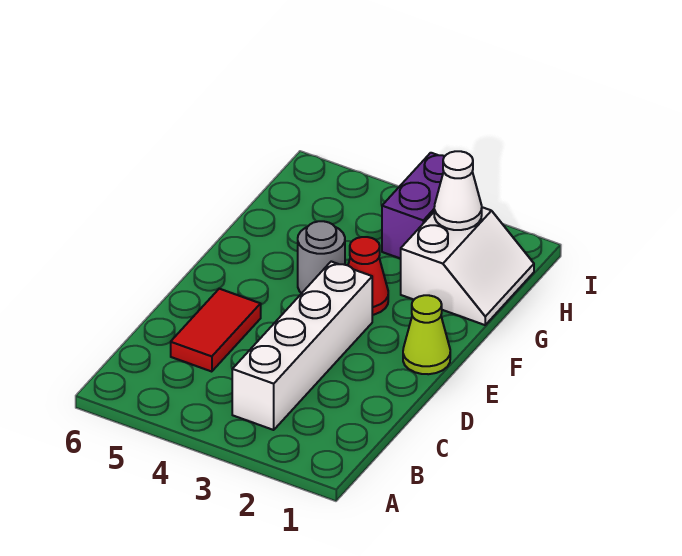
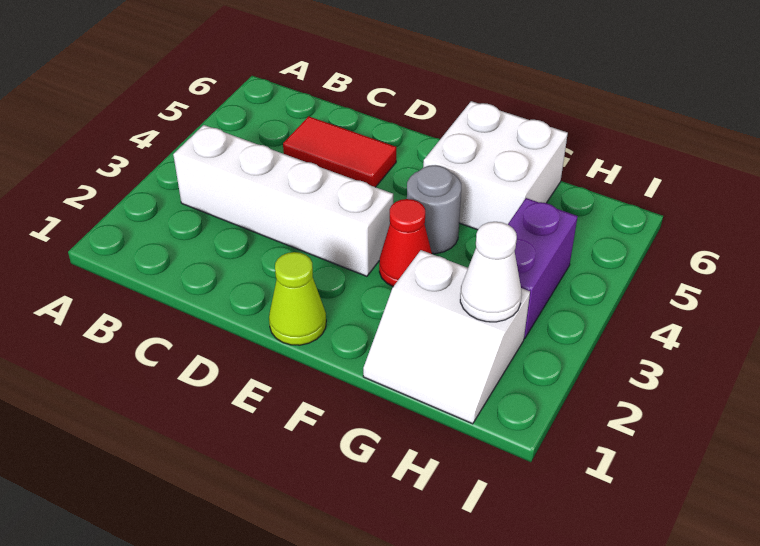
none -> white 2x2 brick [423,101,568,230]
purple 1x2 brick [382,153,445,259] -> purple 1x2 brick turned to [508,198,578,339]

